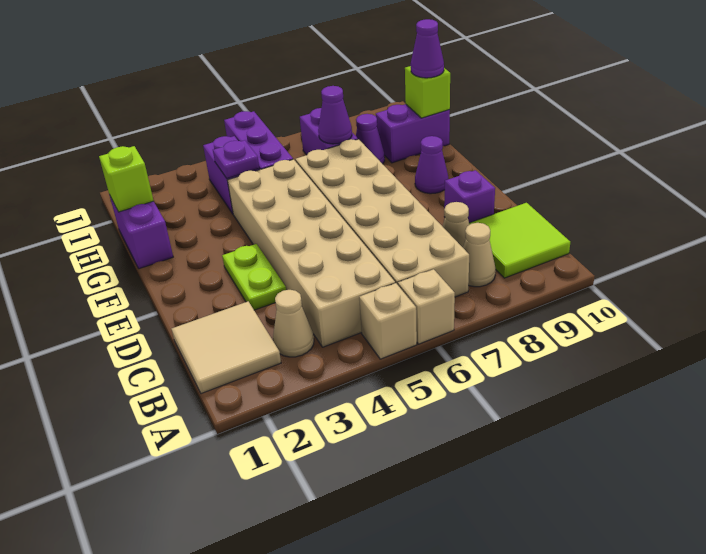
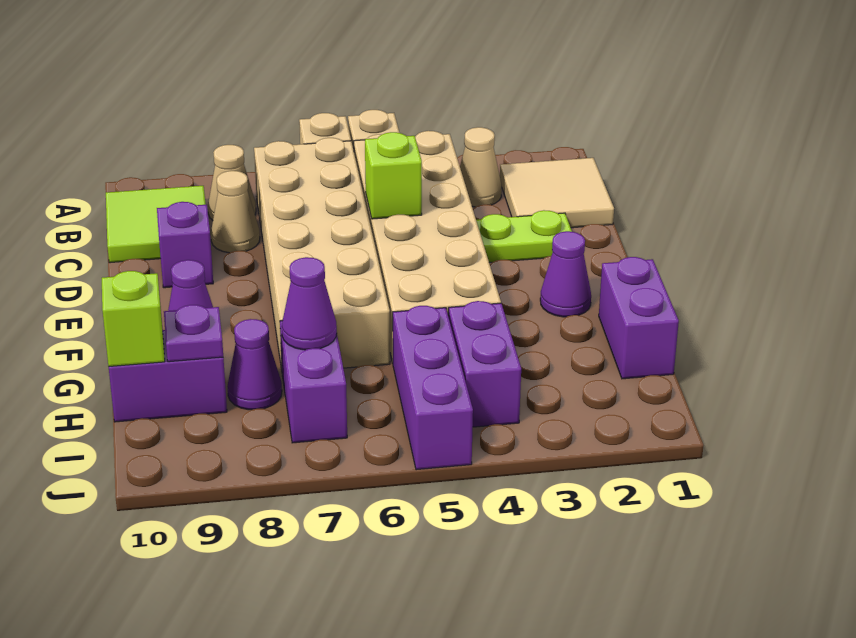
lime 1x2 plate [222,244,286,310] -> lime 1x2 plate turned to [476,210,572,262]
lime 1x1 brick [99,146,154,212] -> lime 1x1 brick moved to [365,132,422,219]
purple 1x1 plate [213,140,259,178] -> purple 1x1 plate moved to [164,305,223,362]
purple 1x1 cone [411,19,444,78] -> purple 1x1 cone moved to [540,231,591,317]

